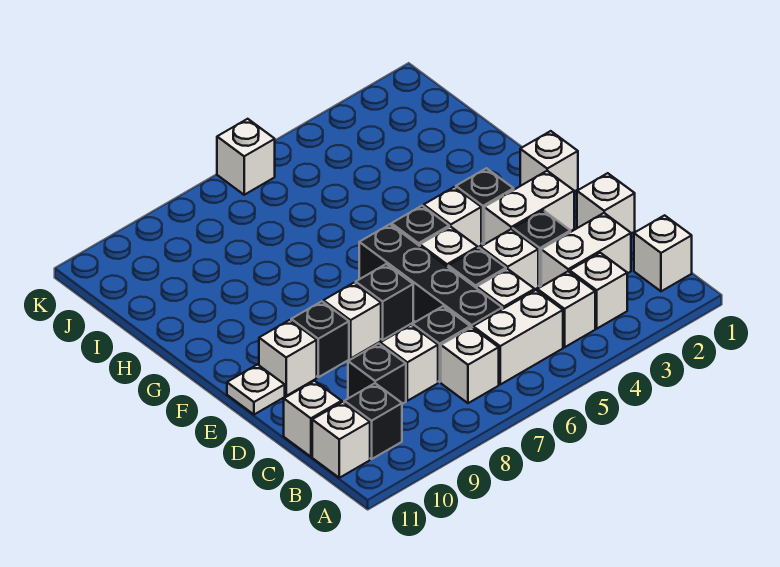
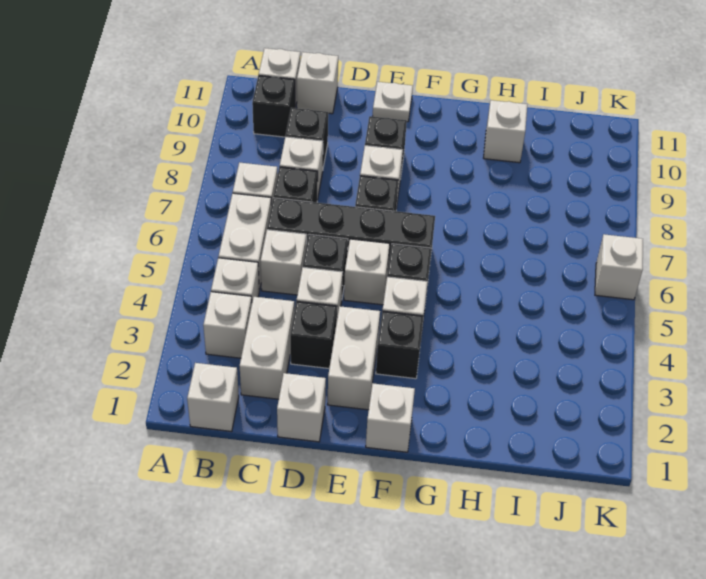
white 1x1 brick [259,320,317,396] -> white 1x1 brick moved to [484,100,527,163]

